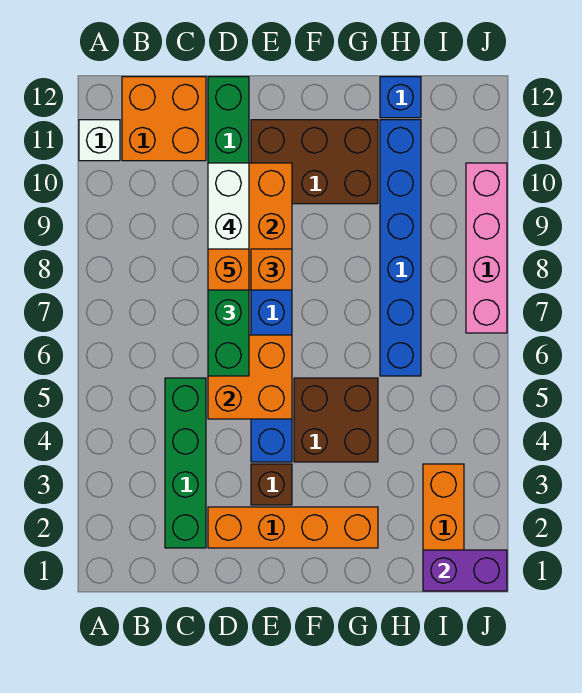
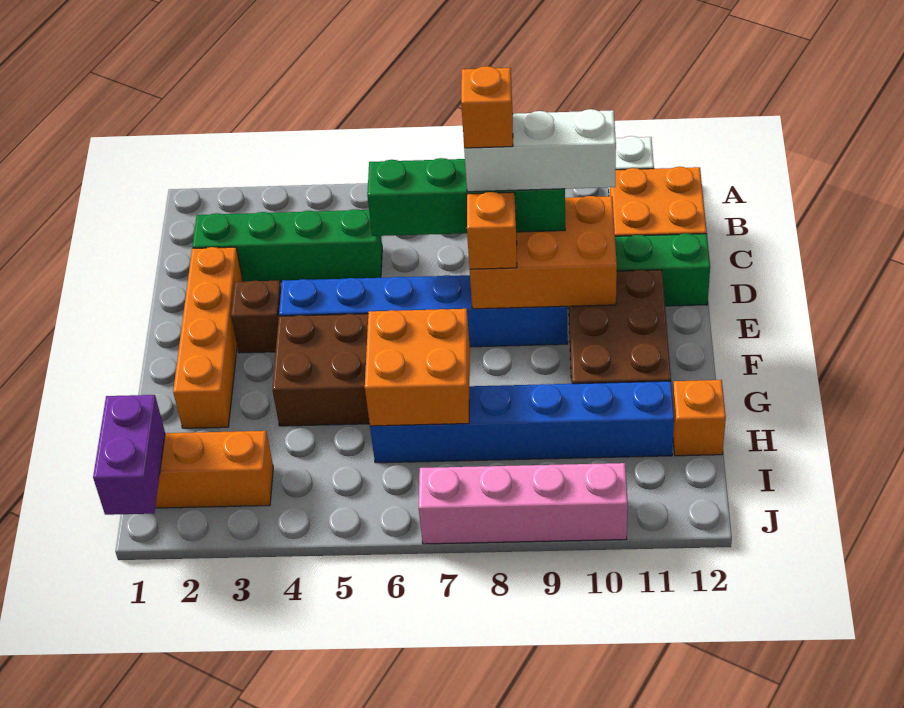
orange 2x2 brick [208,335,292,419] -> orange 2x2 brick moved to [365,309,470,426]
blue 1x1 brick [380,77,421,118] -> orange 1x1 brick [673,380,726,456]

